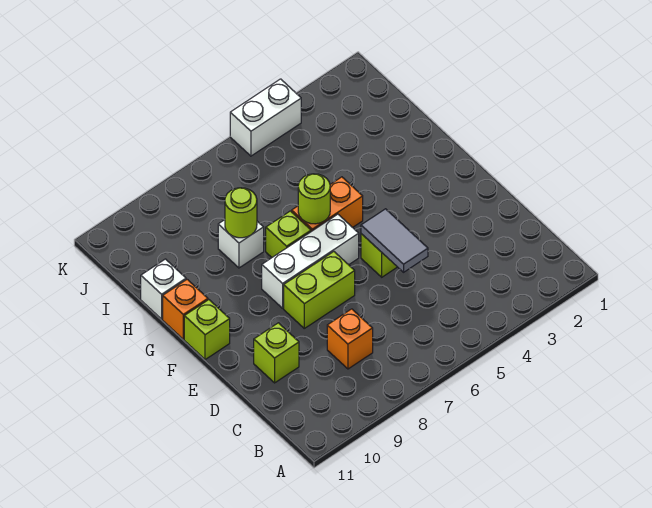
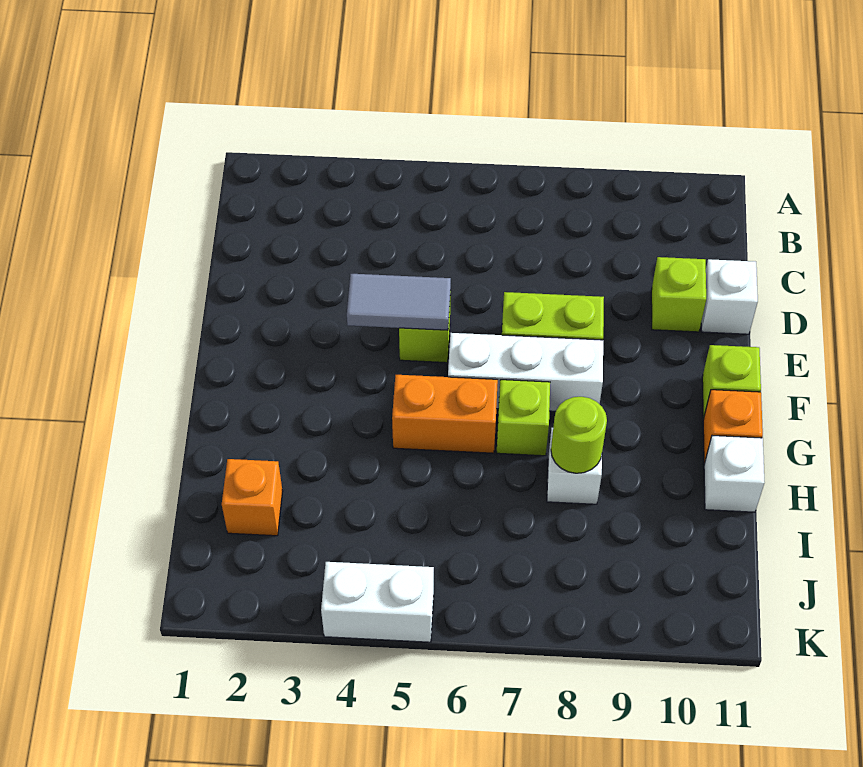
orange 1x1 brick [327,309,373,369] -> orange 1x1 brick moved to [222,459,283,536]
grey 1x2 tile [361,209,428,272] -> grey 1x2 tile turned to [347,274,451,330]
none -> white 1x1 brick [701,259,758,334]
lime 1x1 round brick [298,174,330,224] -> none

